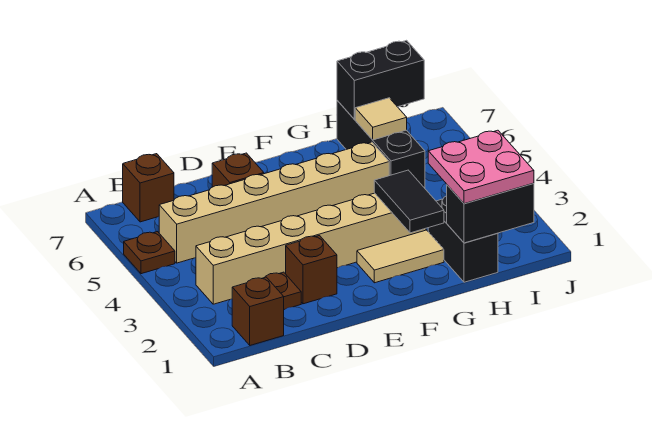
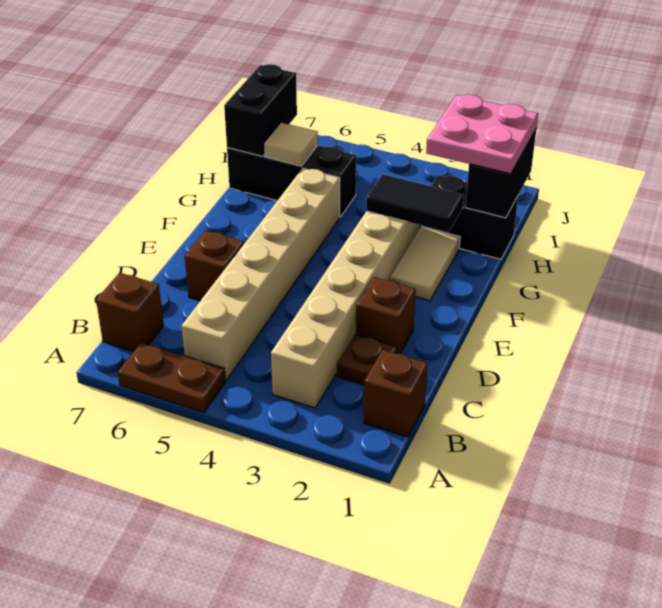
brown 1x1 plate [124,232,175,274] -> brown 1x2 plate [118,343,226,412]

